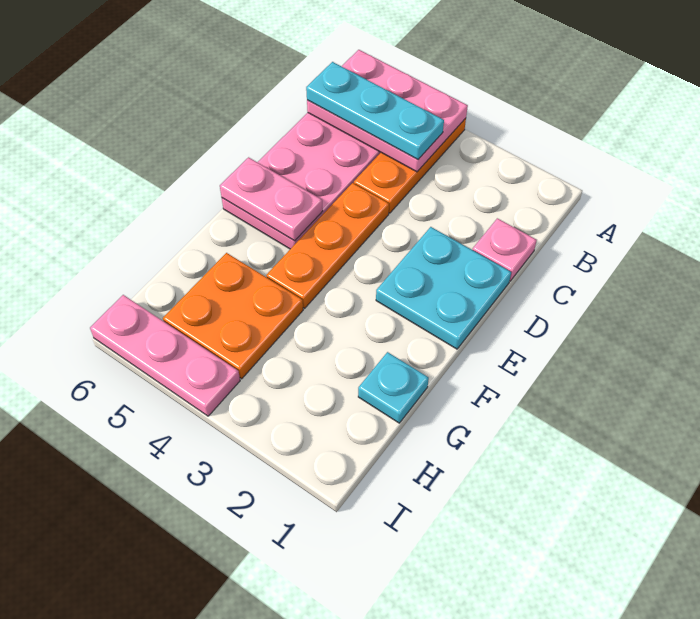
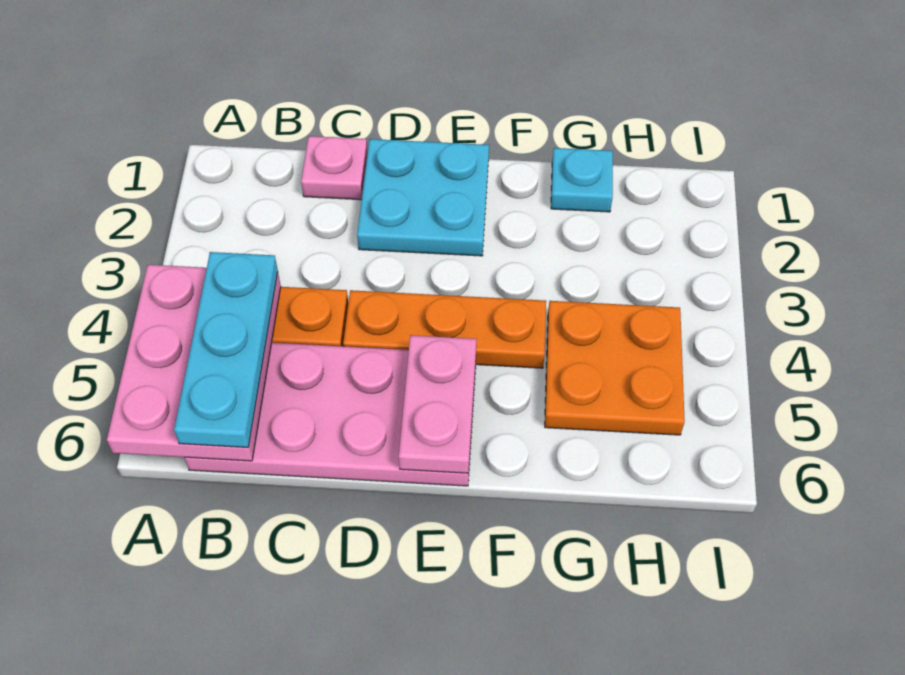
pink 1x3 plate [90,295,240,416] -> none

